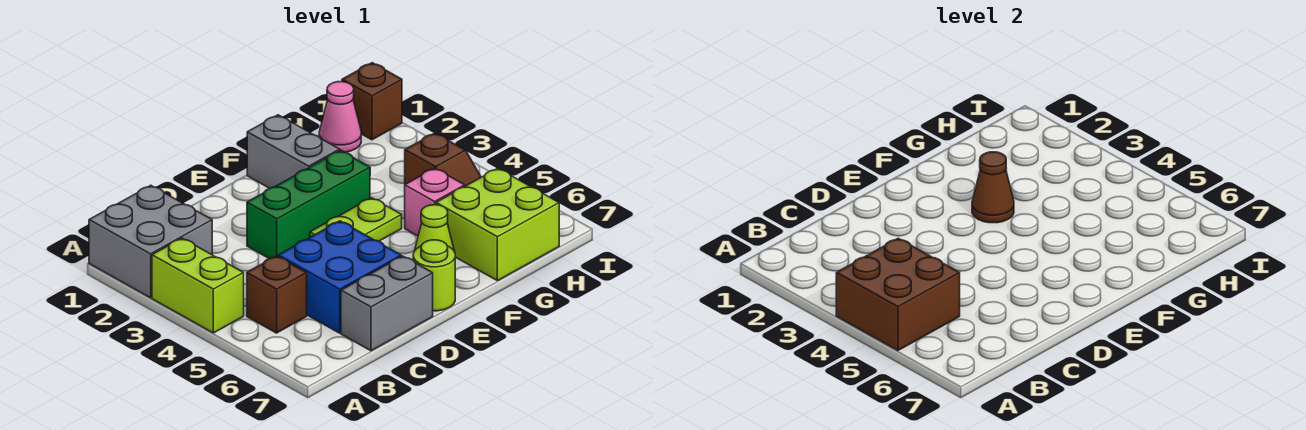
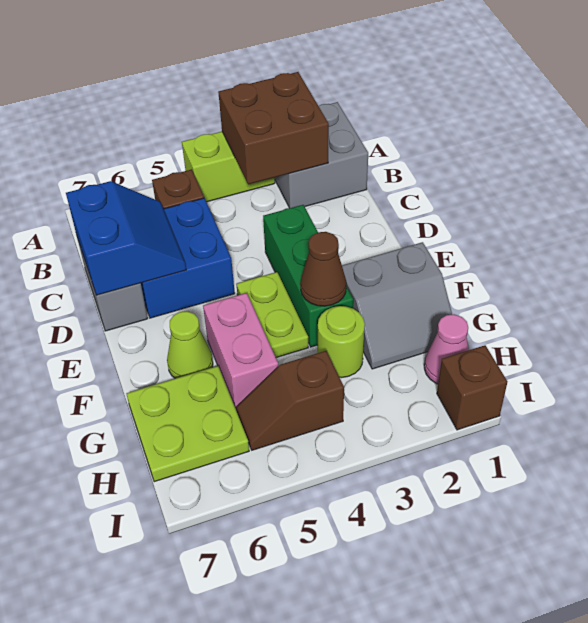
brown 2x2 brick [836,238,960,351] -> brown 2x2 brick moved to [218,72,329,184]
none -> blue 2x2 slope [66,181,186,295]
lime 1x1 round brick [413,240,455,311] -> lime 1x1 round brick moved to [318,306,365,378]
pink 1x1 brick [405,168,465,236] -> pink 1x2 brick [203,293,278,409]
lime 2x2 brick [436,168,559,281] -> lime 2x2 plate [126,366,249,482]

